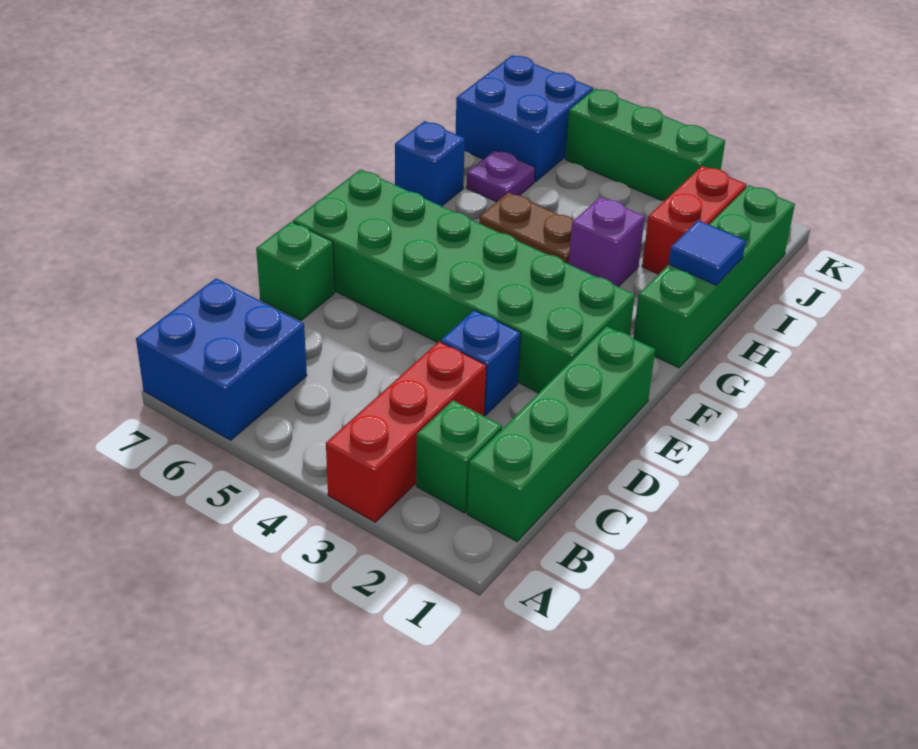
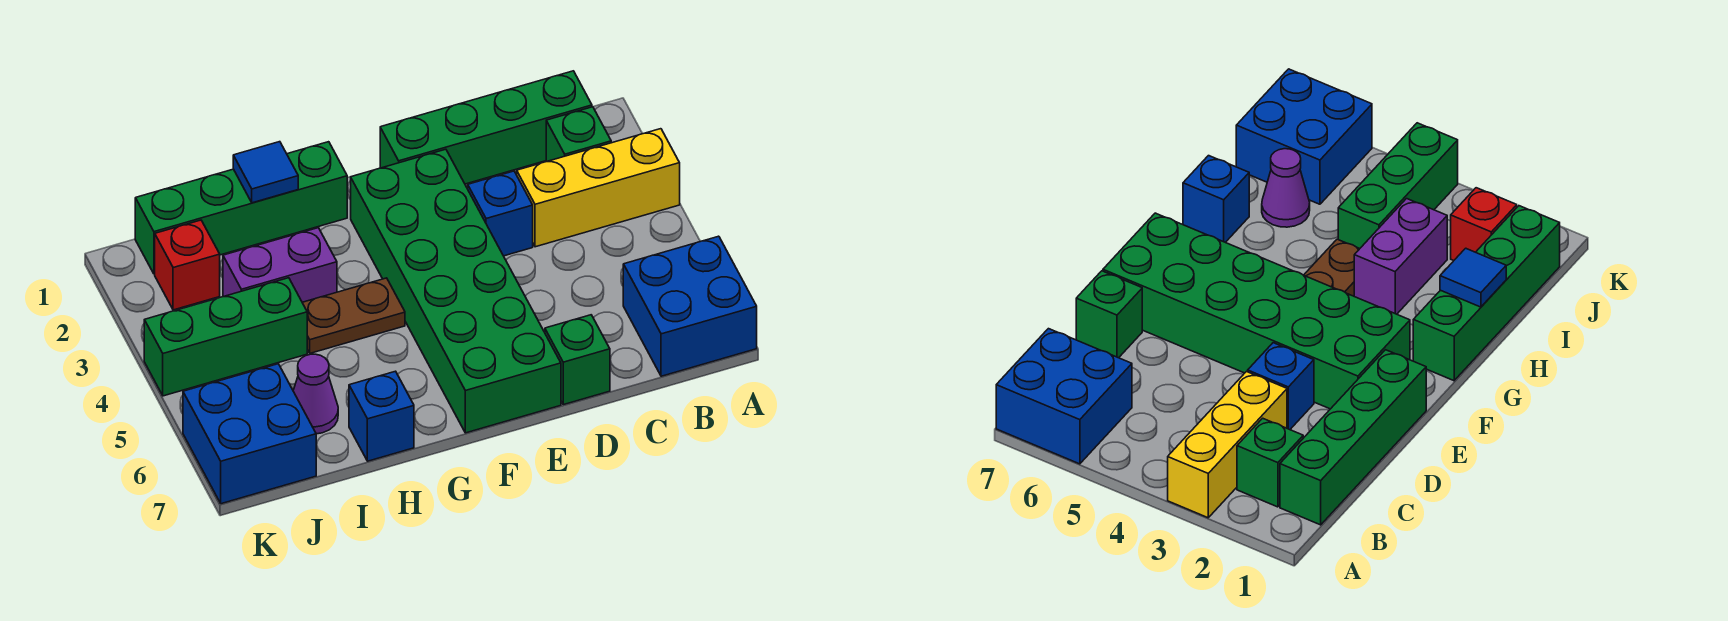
red 1x3 brick [326,341,486,522] -> yellow 1x3 brick [517,129,680,247]
purple 1x1 brick [568,197,645,287] -> purple 1x2 brick [223,228,337,302]
brown 1x2 plate [479,192,574,264] -> brown 1x2 plate turned to [302,278,405,353]
red 1x2 brick [642,166,747,274] -> red 1x1 brick [155,220,220,310]
purple 1x1 plate [467,150,535,202] -> purple 1x1 cone [293,354,338,434]
green 1x3 brick [565,88,725,201] -> green 1x3 brick turned to [144,278,307,396]

